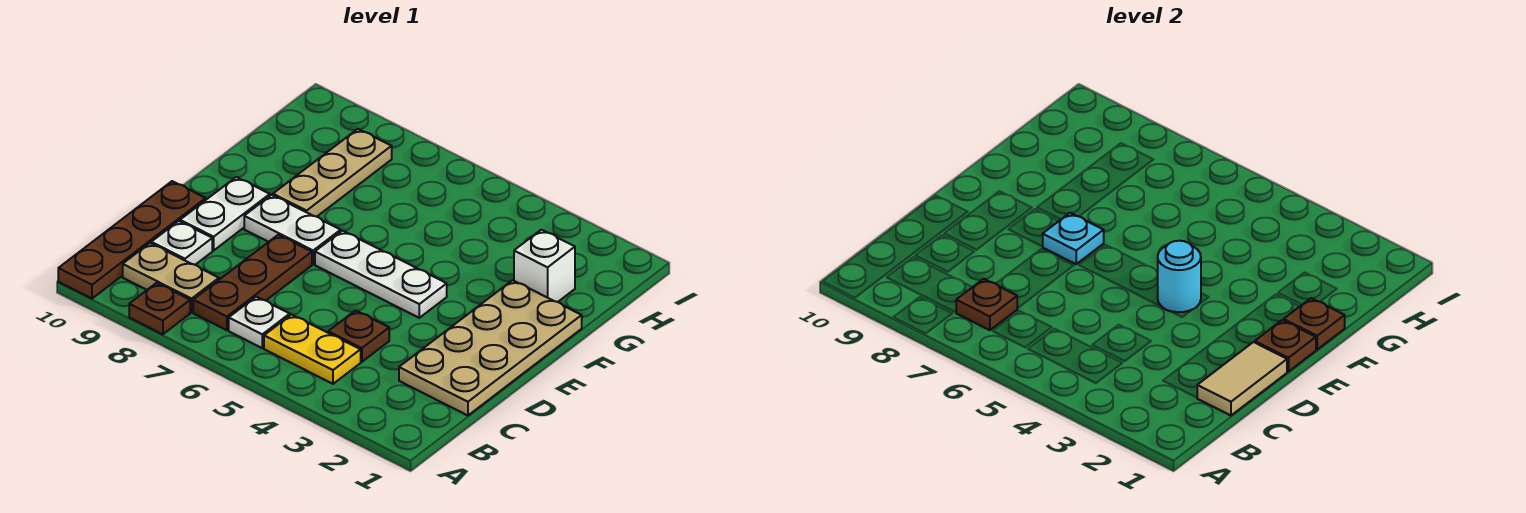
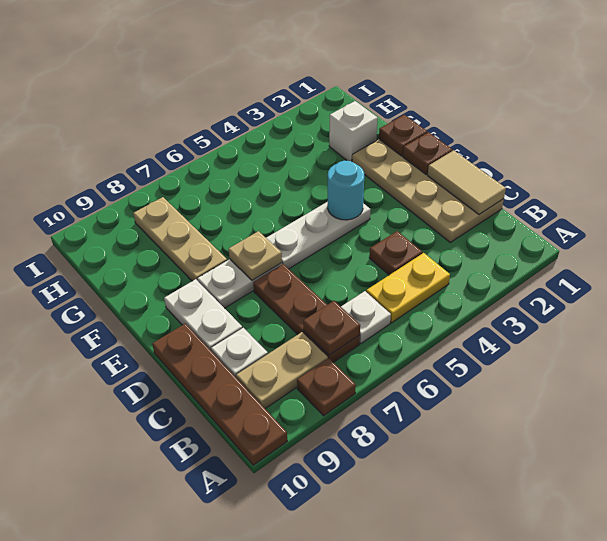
cyan 1x1 plate [1042,213,1104,264] -> tan 1x1 plate [229,231,282,280]

